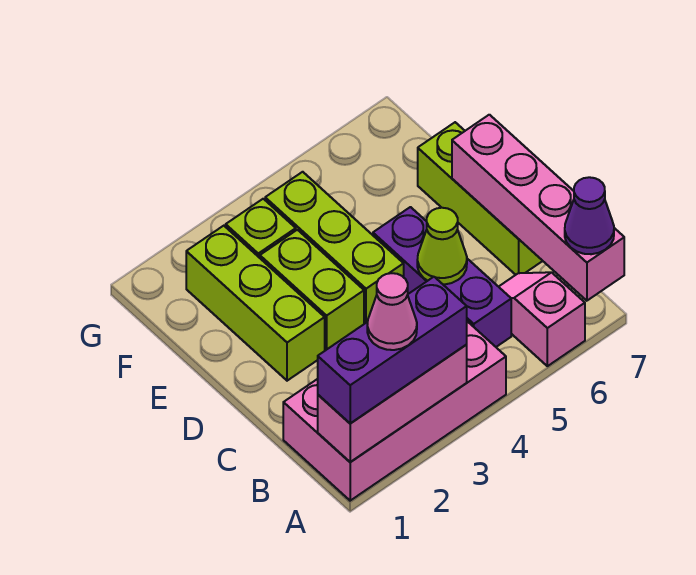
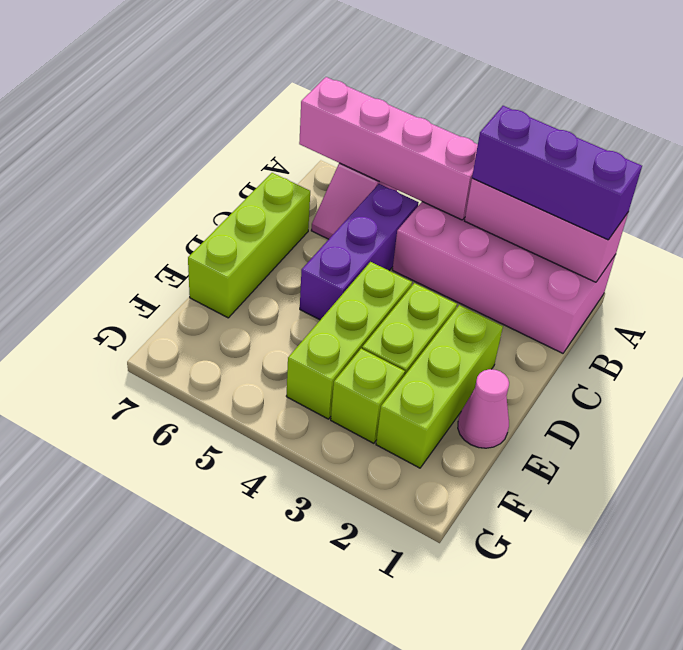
pink 1x1 cone [367,273,417,350] -> pink 1x1 cone moved to [458,369,509,448]
pink 1x4 brick [452,115,624,301] -> pink 1x4 brick turned to [299,77,478,220]
purple 1x1 cone [565,177,614,254] -> none
lime 1x1 cone [417,208,467,285] -> none

